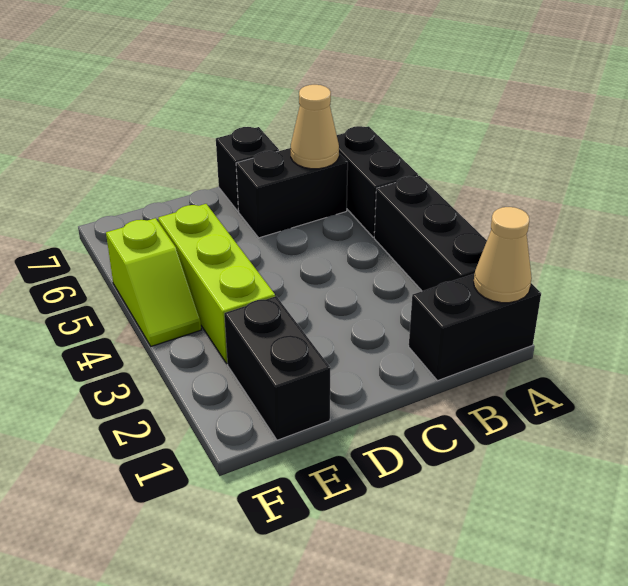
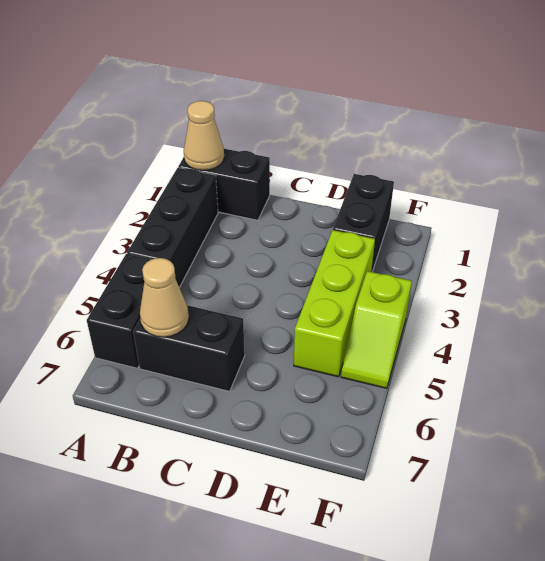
black 1x1 brick [216,127,279,211] -> none
lime 1x2 slope [106,218,201,346] -> lime 1x2 slope turned to [341,271,412,388]

